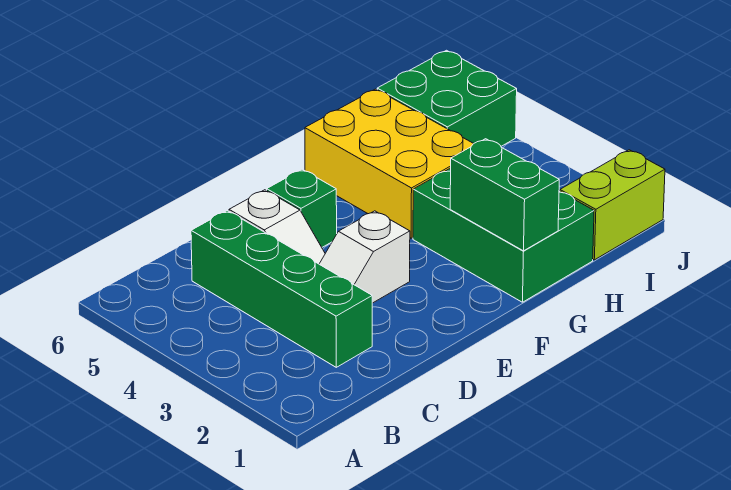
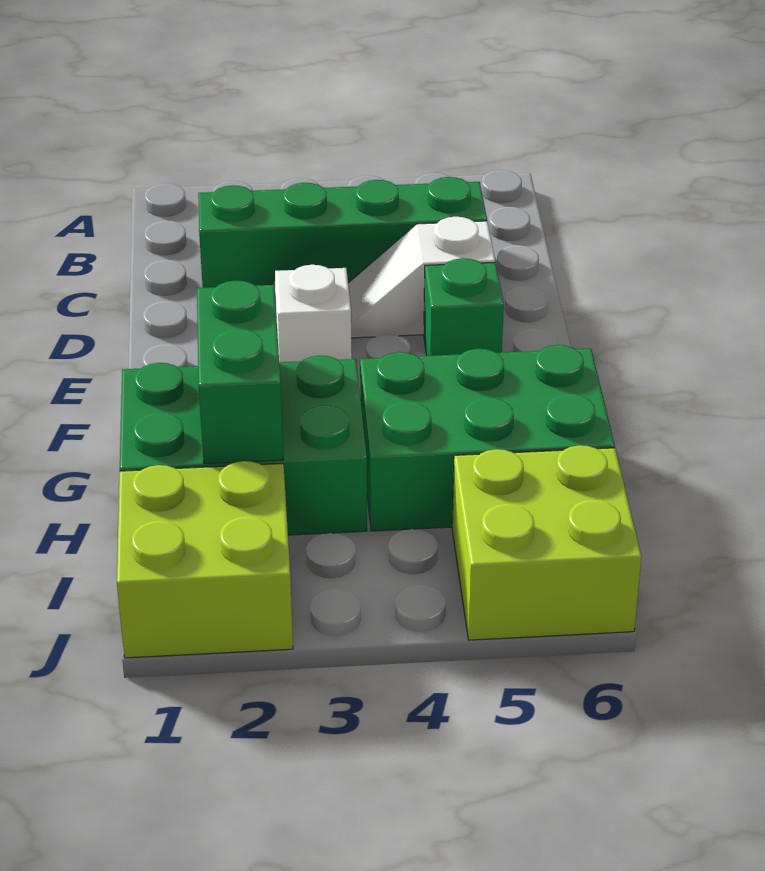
green 1x2 brick [450,139,559,251] -> green 1x2 brick turned to [197,280,283,464]
yellow 2x3 brick [305,89,474,238] -> green 2x3 brick [360,345,615,531]
lime 1x2 brick [560,150,665,260] -> lime 2x2 brick [117,461,293,658]
green 2x2 brick [377,50,517,146] -> lime 2x2 brick [452,445,642,640]

